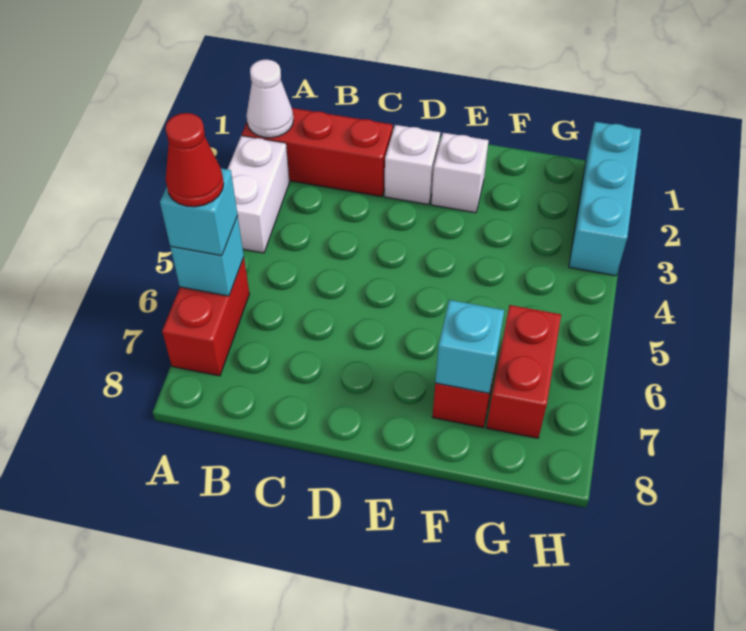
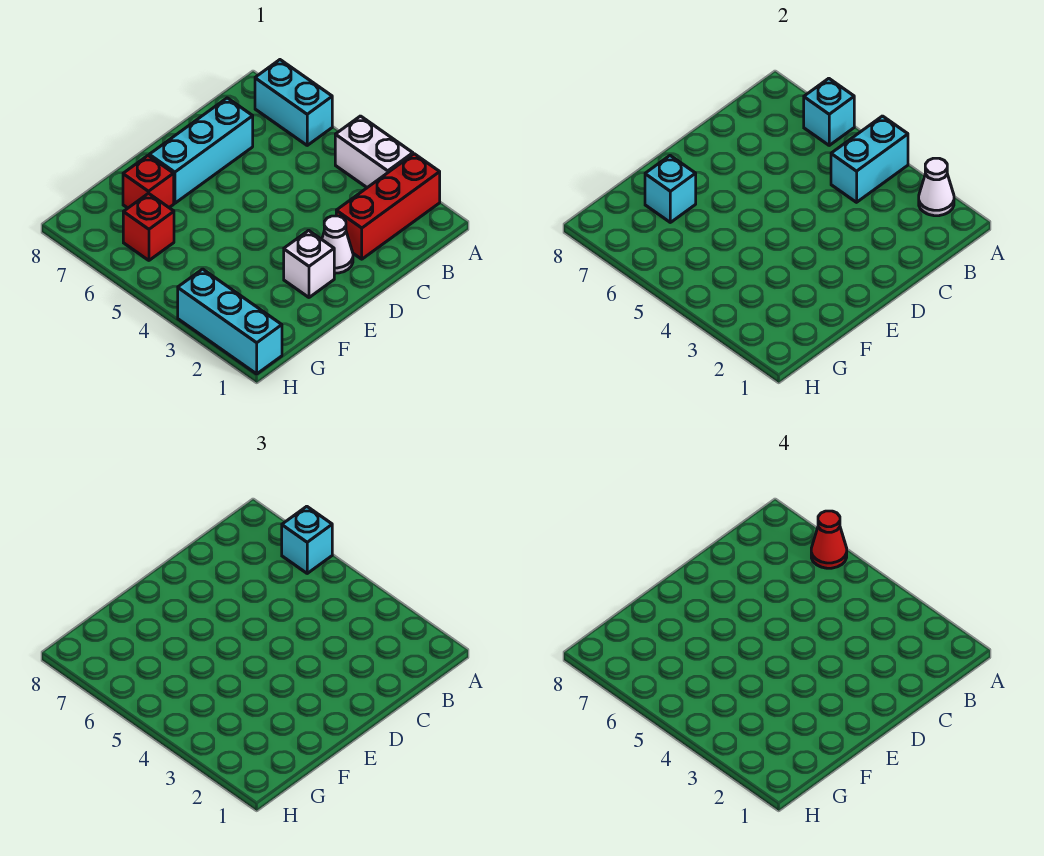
none -> cyan 1x2 brick [831,116,908,202]
red 1x2 brick [162,258,249,376] -> cyan 1x2 brick [255,60,332,145]
none -> cyan 1x3 brick [149,98,253,203]
white 1x1 brick [384,125,440,205] -> white 1x1 cone [322,216,353,273]
red 1x2 brick [487,305,561,438] -> red 1x1 brick [123,193,174,260]

